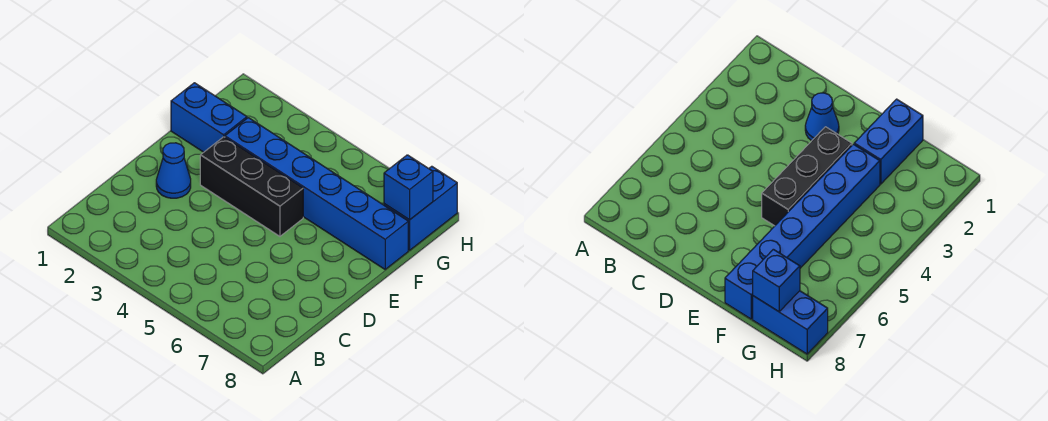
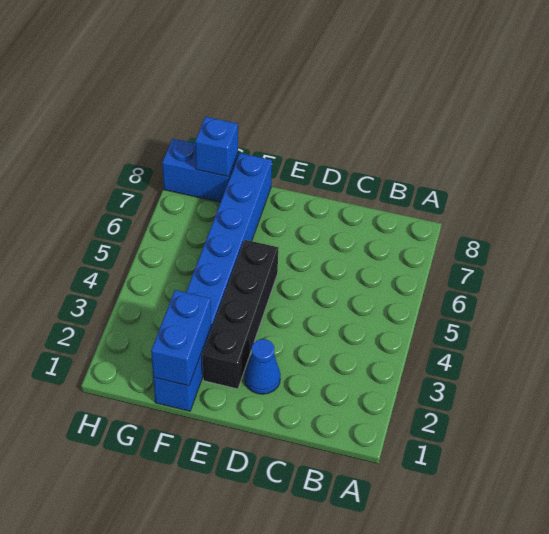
black 1x3 brick [200,137,303,236] -> black 1x4 brick [202,240,278,389]
none -> blue 1x2 brick [151,290,211,386]

